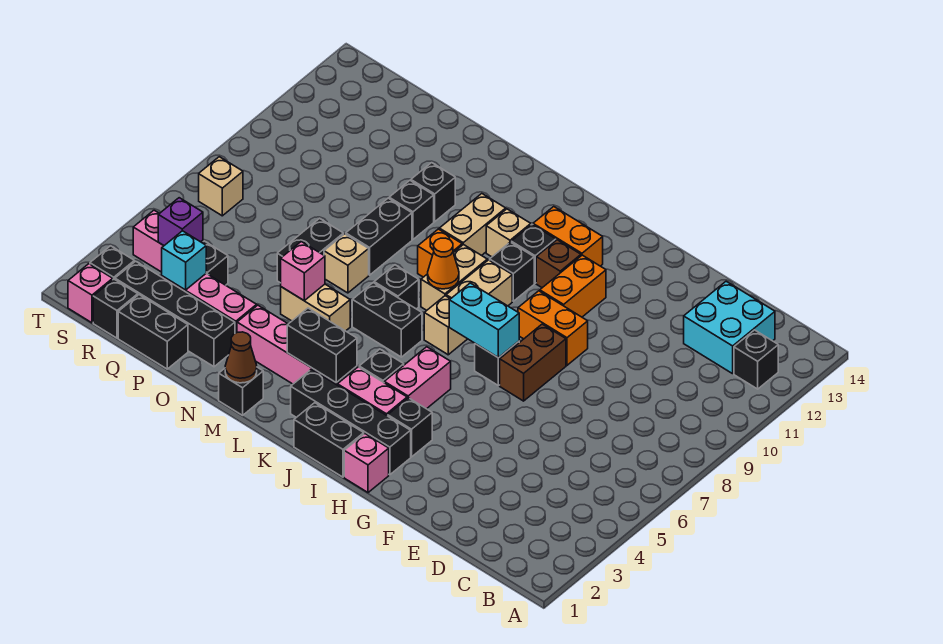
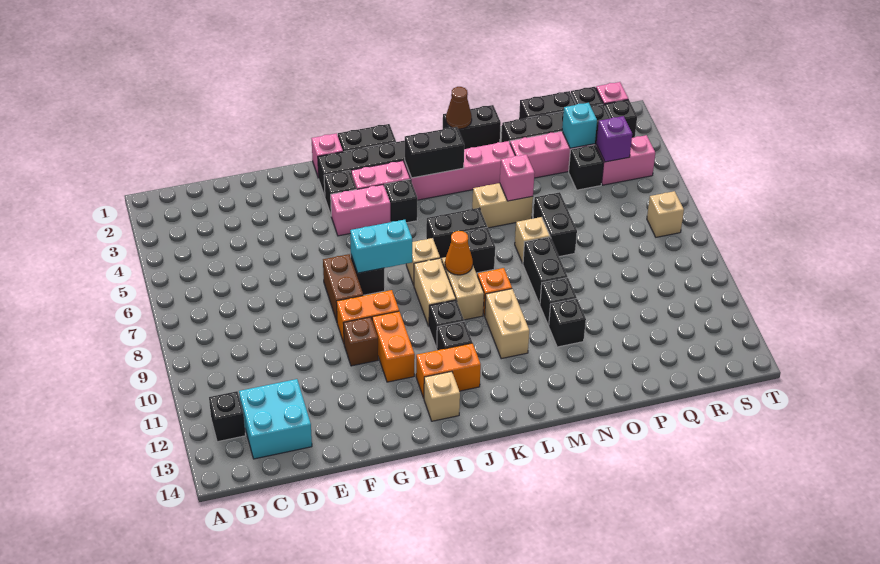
pink 1x2 brick [384,347,451,409] -> pink 1x2 brick turned to [331,185,390,236]
brown 1x1 brick [536,240,581,288] -> brown 1x1 brick moved to [343,317,378,366]
tan 1x1 brick [486,209,531,257] -> tan 1x1 brick moved to [424,371,460,421]
black 1x1 brick [219,367,263,415] -> black 1x2 brick [443,105,501,149]

